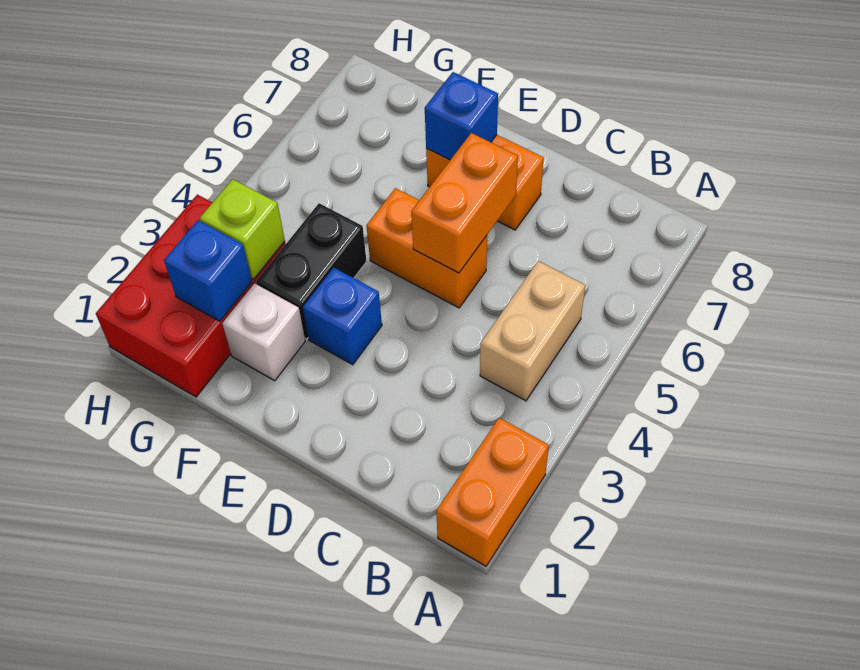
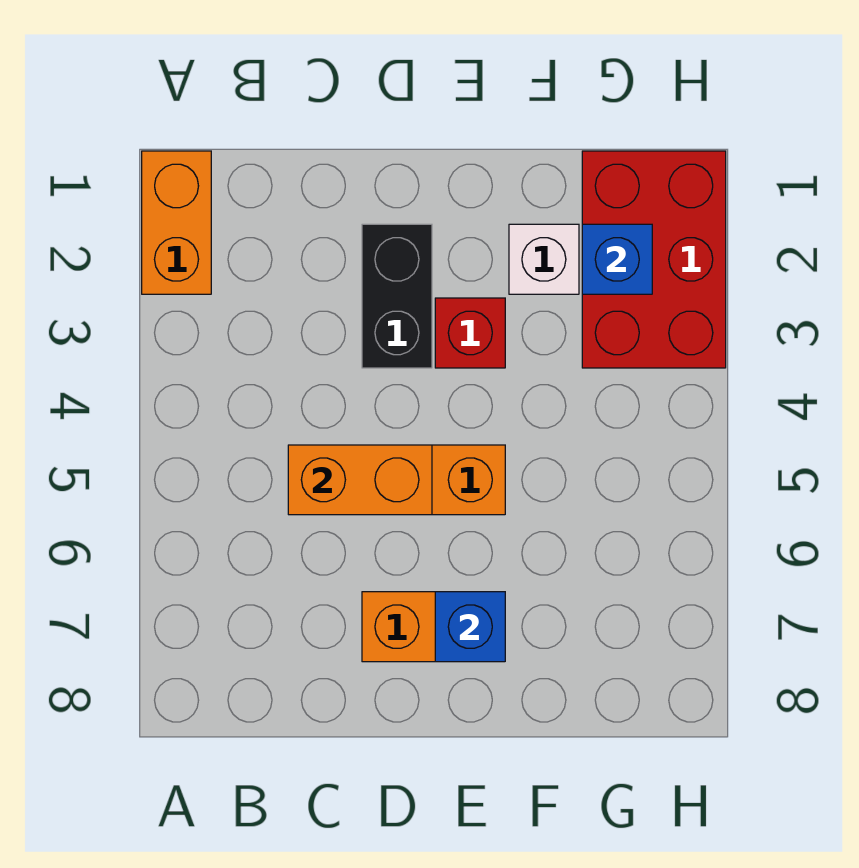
tan 1x2 brick [480,261,585,401] -> none
orange 1x2 brick [411,133,518,273] -> orange 1x2 brick turned to [288,445,432,515]
blue 1x1 brick [303,267,382,365] -> red 1x1 brick [435,298,505,368]
black 1x2 brick [256,203,367,339] -> black 1x2 brick moved to [362,224,432,368]
lime 1x1 brick [200,179,285,279] -> none

